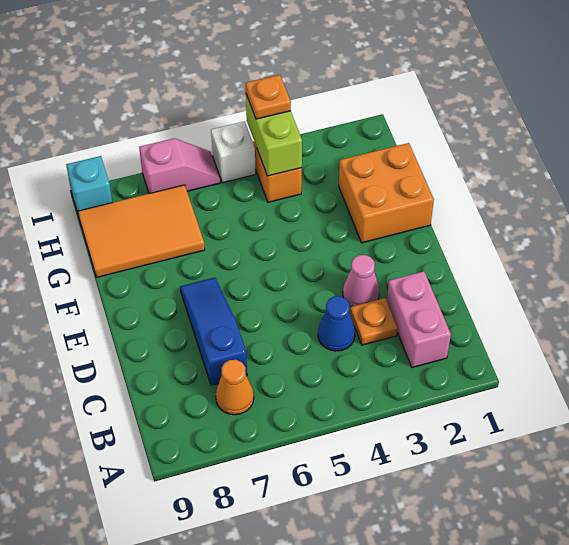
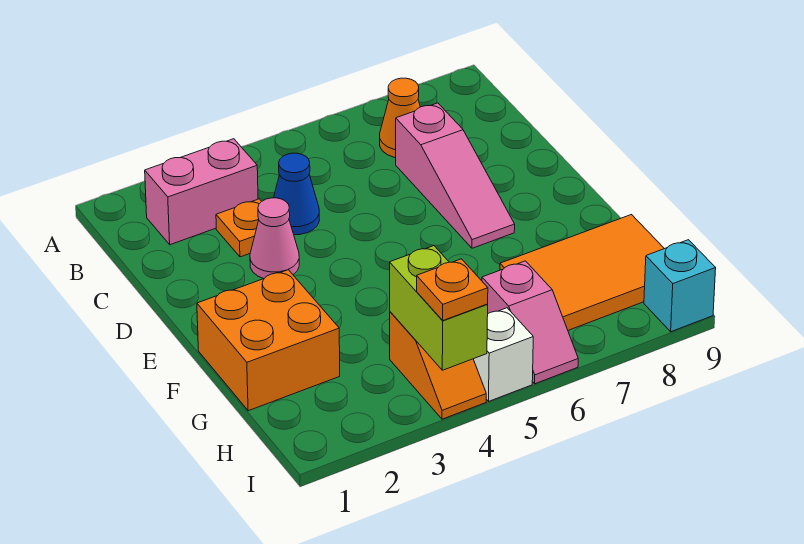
pink 1x2 brick [387,271,451,368] -> pink 1x2 brick turned to [145,139,258,245]
blue 1x3 slope [180,278,247,385] -> pink 1x3 slope [396,103,515,248]
pink 1x2 slope [139,138,220,193] -> pink 1x2 slope turned to [482,261,578,384]

